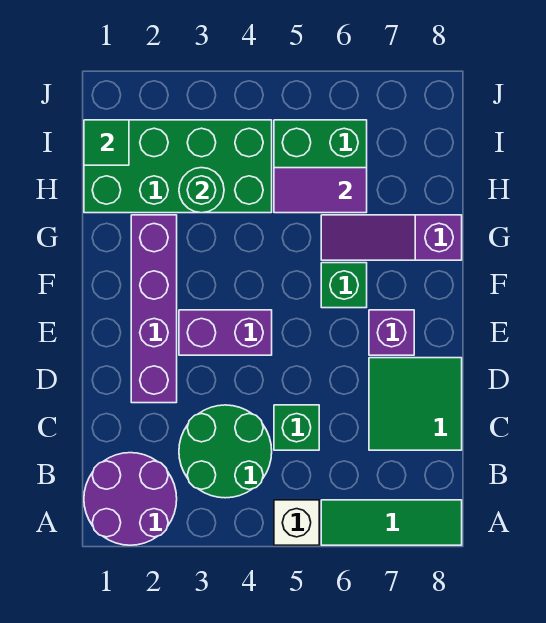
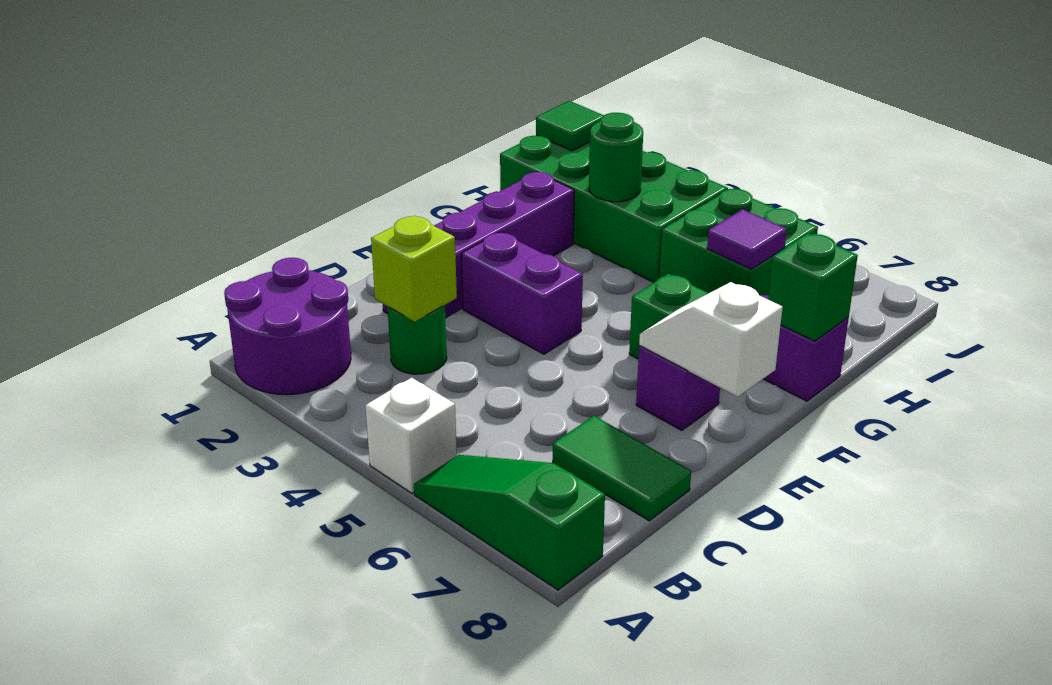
green 1x3 tile [321,500,462,545] -> green 1x3 slope [414,455,605,590]
green 2x2 round brick [179,405,272,498] -> green 1x1 round brick [388,305,447,374]
none -> lime 1x1 brick [371,216,457,322]
green 1x1 brick [274,405,319,450] -> green 1x1 brick moved to [768,233,858,341]
green 2x2 tile [369,358,462,450] -> green 1x2 tile [553,416,691,521]
none -> white 1x2 slope [639,282,783,397]
purple 1x2 tile [274,168,367,213] -> purple 1x1 tile [707,209,787,269]

